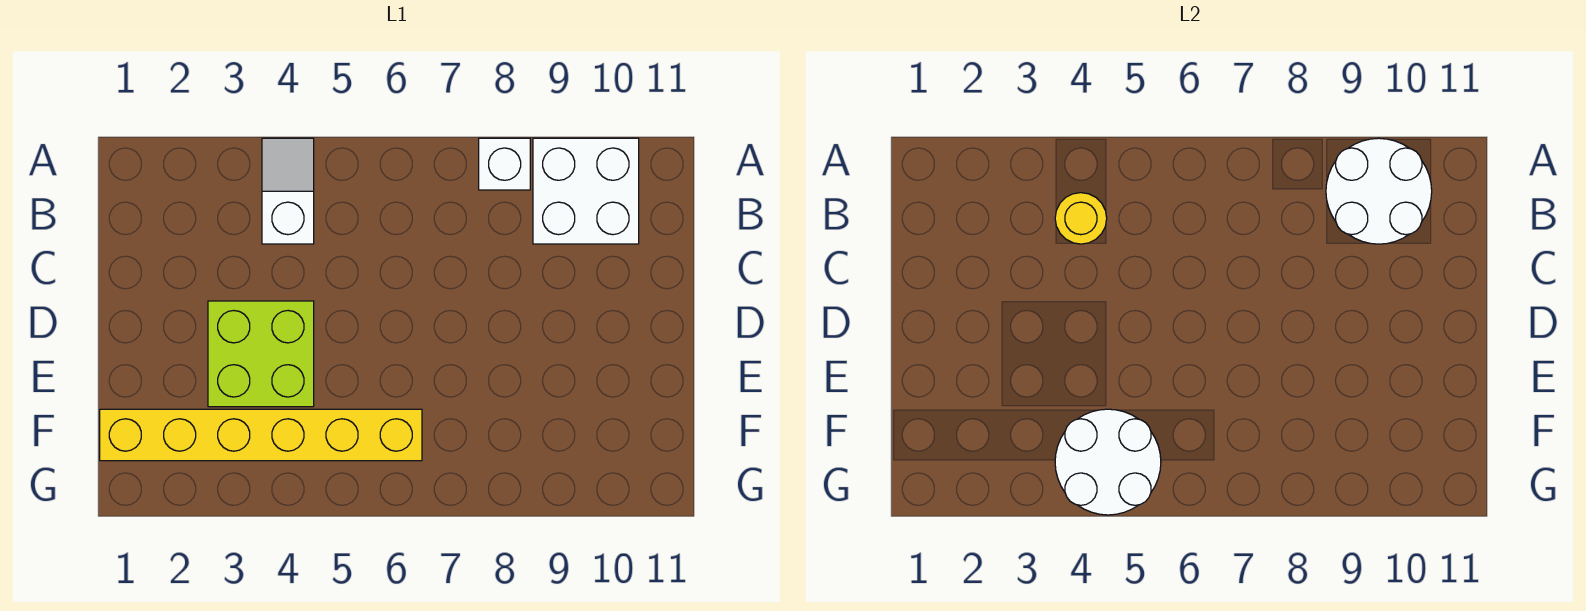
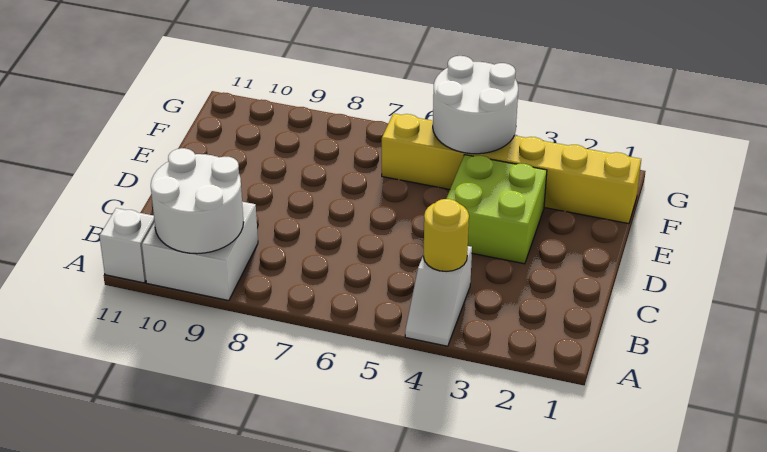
white 1x1 brick [479,138,530,190] -> white 1x1 brick moved to [100,208,154,283]

